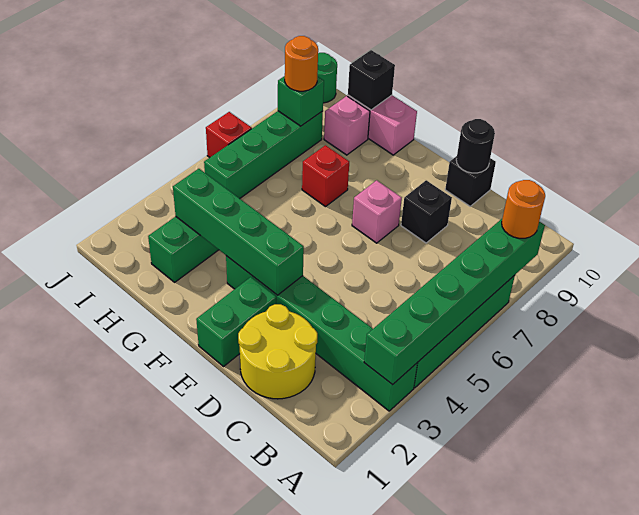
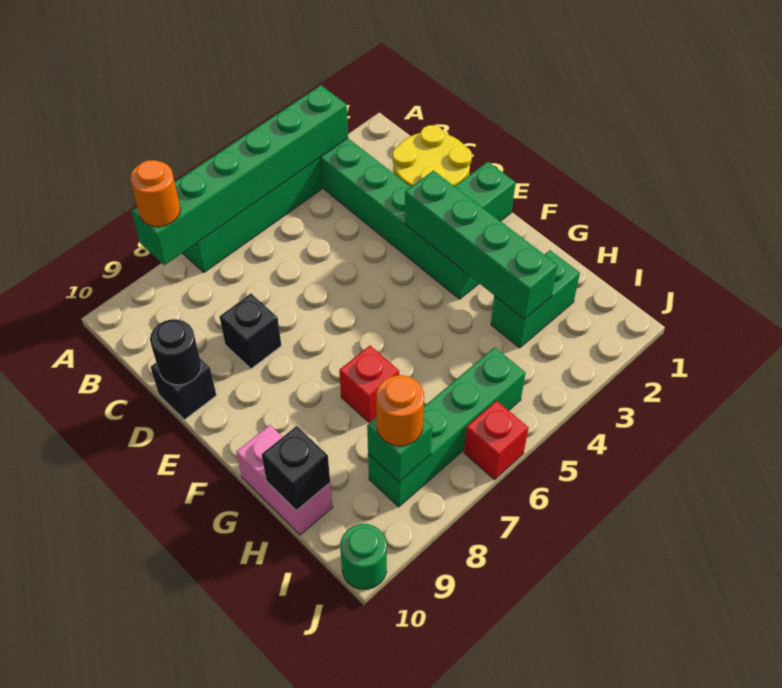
pink 1x1 brick [352,180,402,243] -> none
pink 1x1 brick [324,96,370,155] -> none

